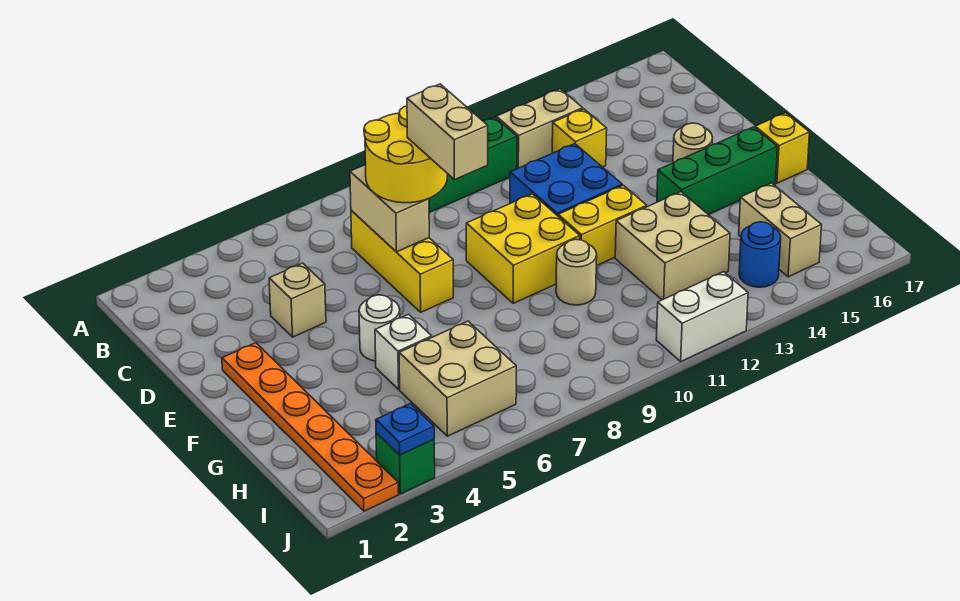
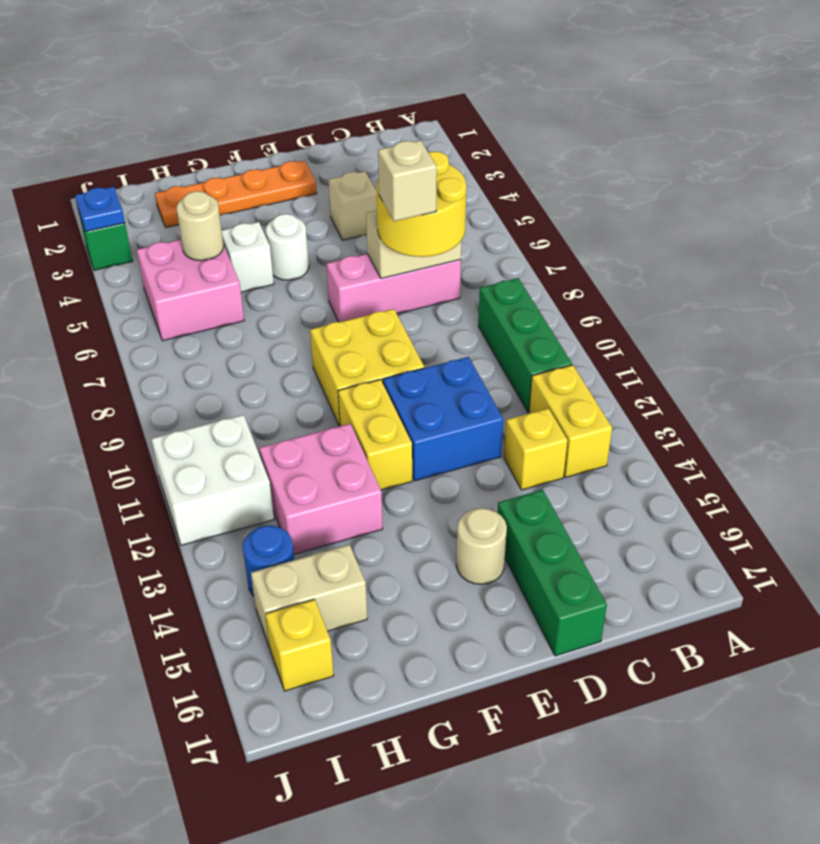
tan 1x2 brick [496,89,583,169] -> yellow 1x2 brick [529,365,612,477]
yellow 1x3 brick [351,210,453,312] -> pink 1x3 brick [326,254,461,322]
tan 1x2 brick [407,84,488,180] -> tan 1x1 brick [378,140,437,221]
orange 1x6 plate [222,343,398,511] -> orange 1x4 plate [155,161,317,228]
green 1x3 brick [657,127,777,215] -> green 1x3 brick moved to [497,490,607,656]
yellow 1x1 brick [755,113,809,183] -> yellow 1x1 brick moved to [265,599,334,691]
tan 1x1 round brick [556,239,597,305] -> tan 1x1 round brick moved to [176,191,224,261]
tan 2x2 brick [615,192,730,300] -> pink 2x2 brick [259,424,383,554]
tan 2x2 brick [399,321,516,436] -> pink 2x2 brick [137,240,244,341]
white 1x2 brick [656,272,748,361] -> white 2x2 brick [151,415,274,545]

